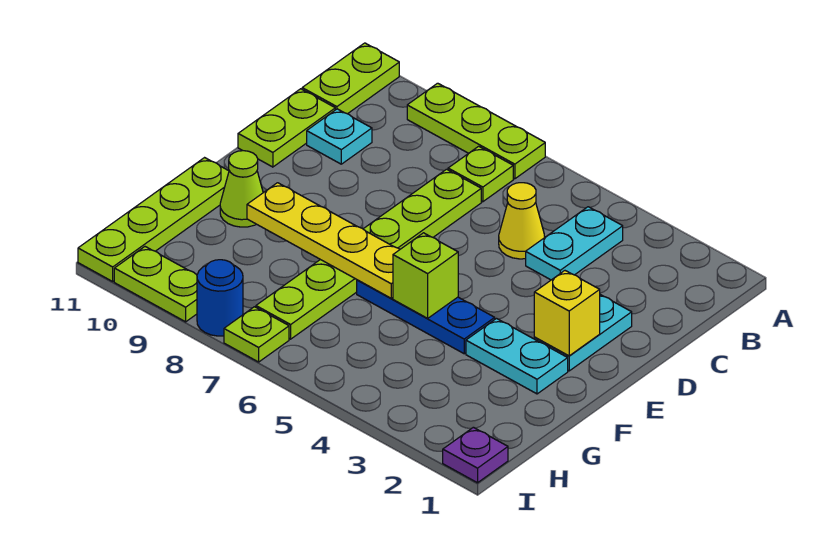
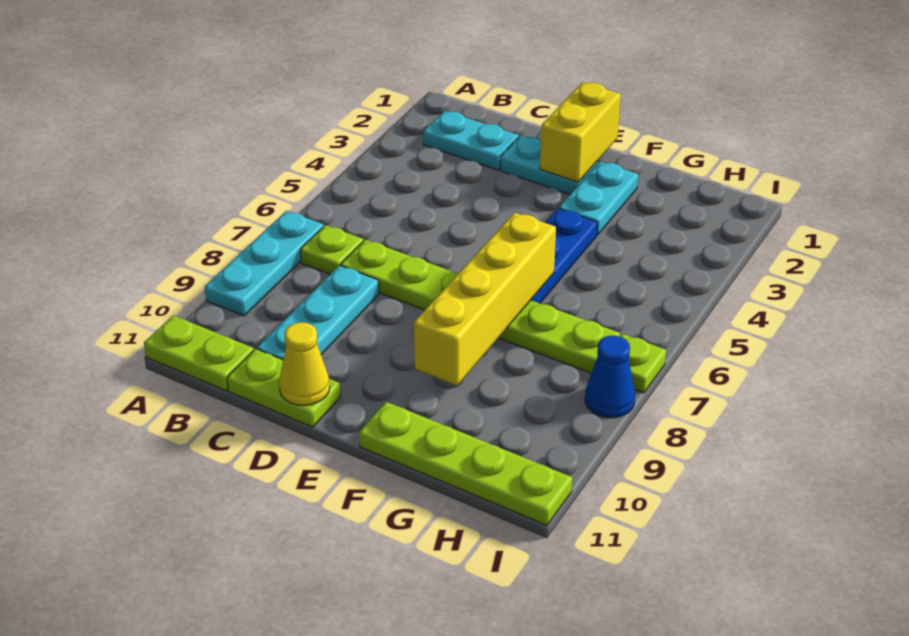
lime 1x3 plate [407,83,545,179] -> cyan 1x3 plate [205,211,324,316]
cyan 1x2 plate [526,207,623,280] -> cyan 1x2 plate moved to [423,111,519,170]
yellow 1x1 cone [499,183,545,259] -> yellow 1x1 cone moved to [279,322,330,405]
cyan 1x1 plate [307,109,372,164] -> cyan 1x3 plate [257,265,379,360]
yellow 1x1 brick [534,271,600,356] -> yellow 1x2 brick [540,82,621,182]
lime 1x1 brick [393,233,458,319] -> none
yellow 1x4 plate [247,183,400,298] -> yellow 1x4 brick [414,212,556,386]
lime 1x1 cone [220,151,263,227] -> none
purple 1x1 plate [443,427,508,483] -> none
blue 1x1 round brick [197,260,243,336] -> blue 1x1 cone [585,336,635,418]
lime 1x2 plate [114,247,197,322] -> none

